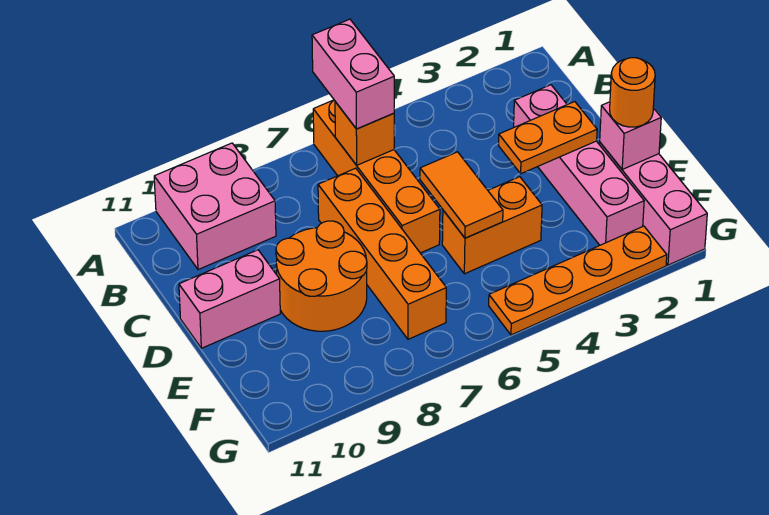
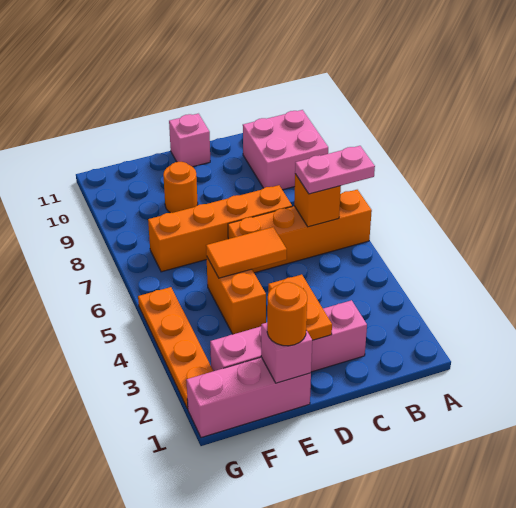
pink 1x2 brick [312,19,394,129] -> pink 1x2 plate [295,146,375,194]
orange 2x2 round brick [276,221,367,331] -> orange 1x1 round brick [163,162,198,213]
pink 1x2 brick [179,250,280,348] -> pink 1x1 brick [169,114,210,167]

